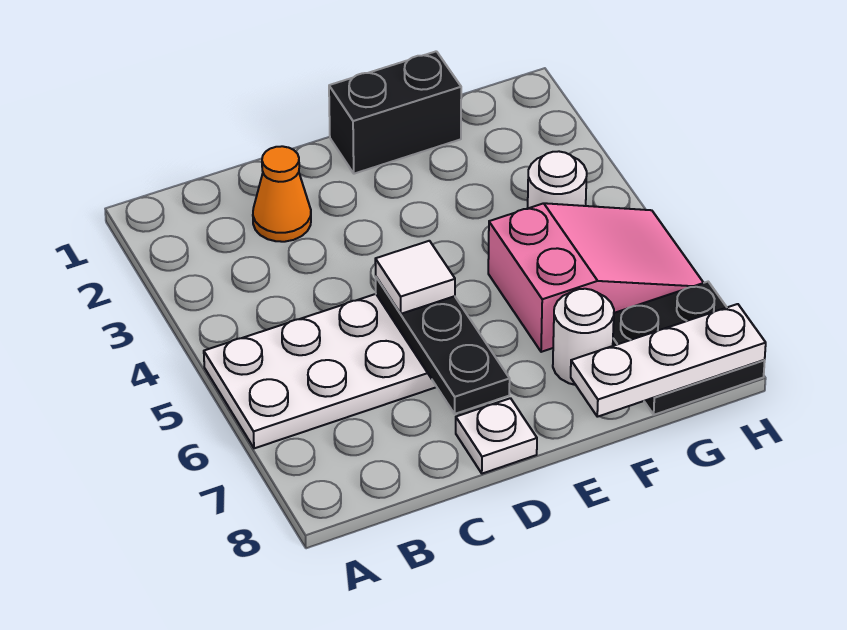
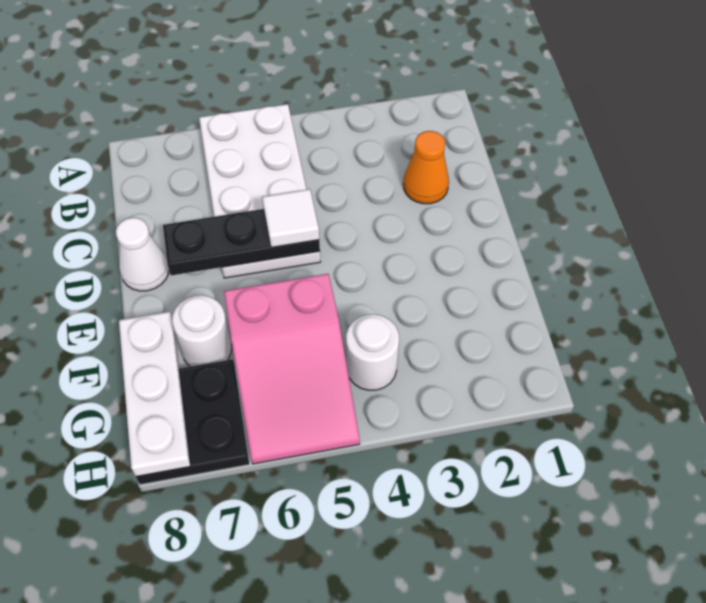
white 1x1 plate [456,398,537,474] -> white 1x1 cone [116,218,169,291]
black 1x2 brick [329,51,461,174] -> none

